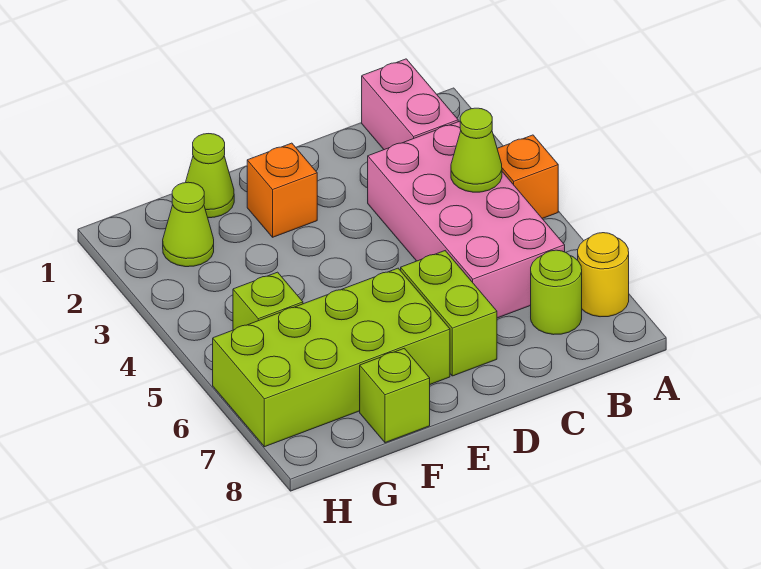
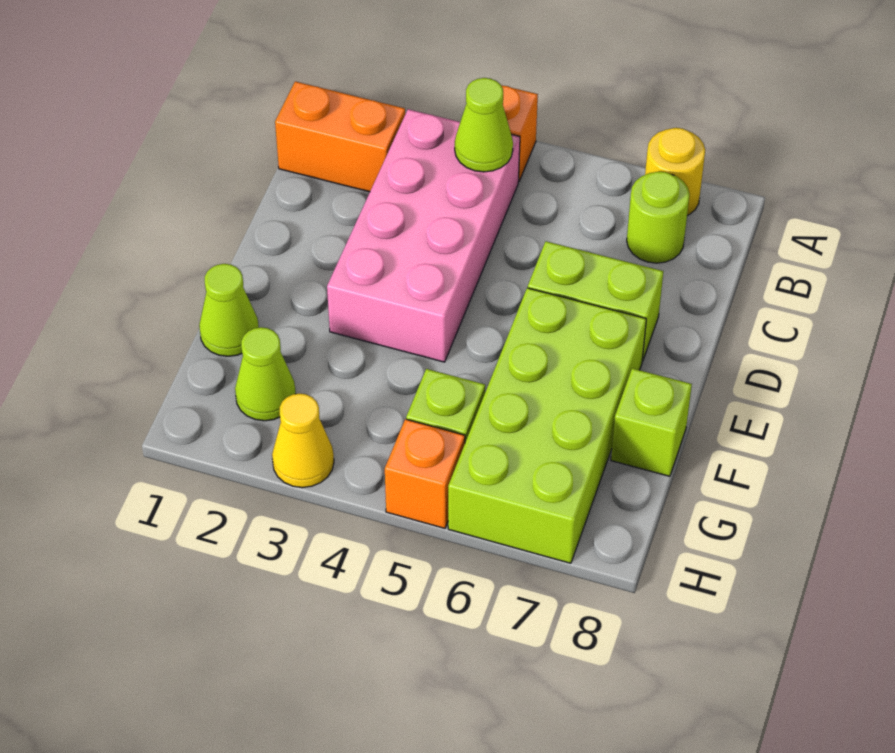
pink 1x2 brick [362,59,458,150] -> orange 1x2 brick [275,81,405,192]
pink 2x4 brick [368,121,565,318] -> pink 2x4 brick turned to [327,109,520,362]
orange 1x1 brick [247,143,317,237] -> orange 1x1 brick moved to [385,419,465,528]
none -> yellow 1x1 cone [272,393,334,488]

